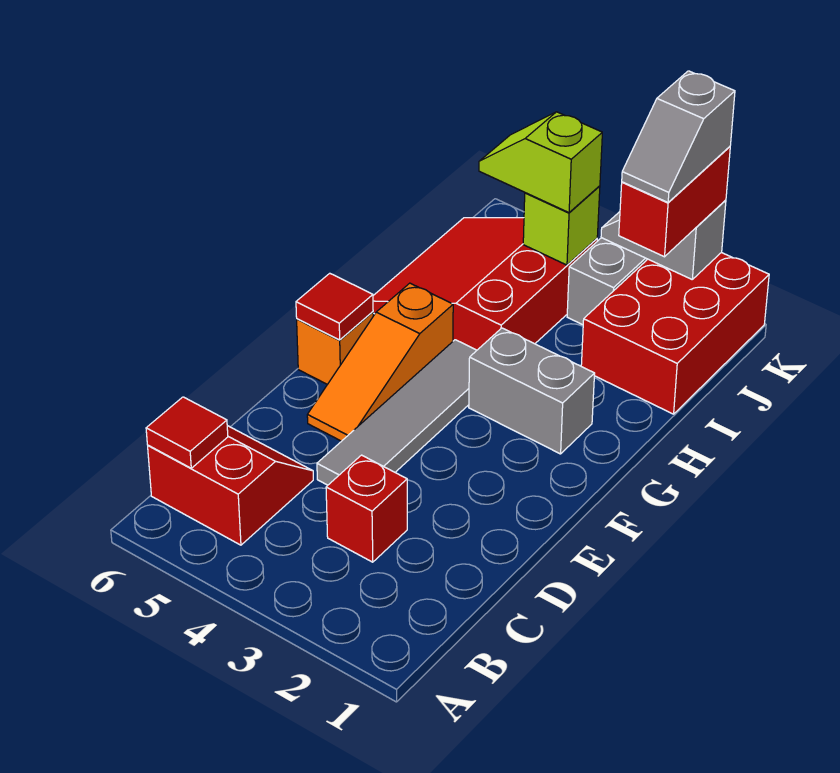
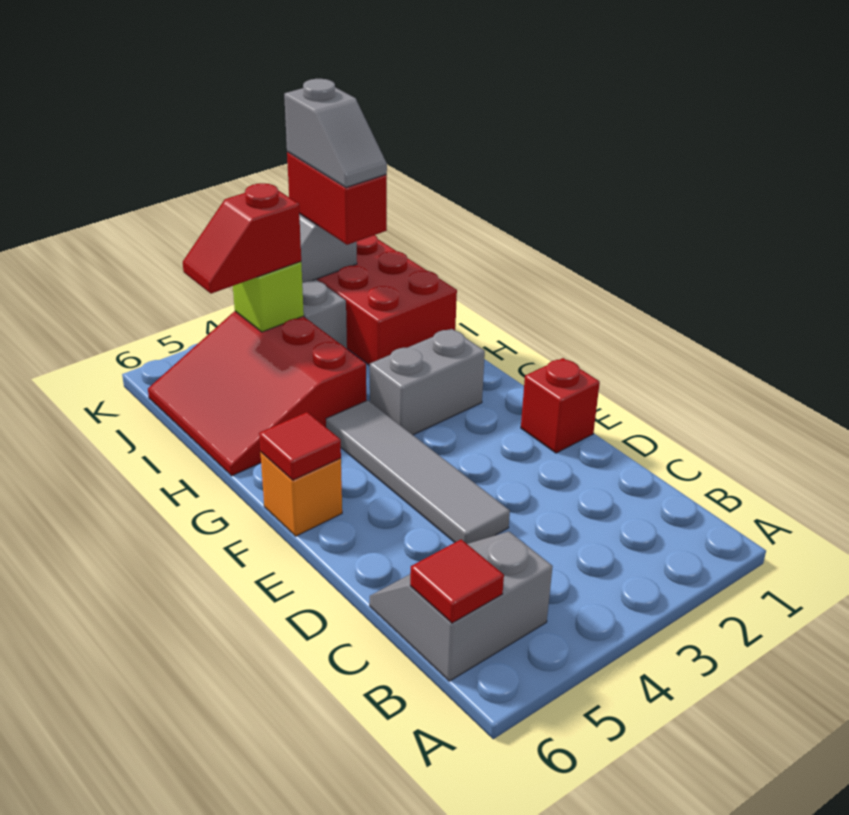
red 2x2 slope [148,426,313,545] -> grey 2x2 slope [370,531,553,681]
red 1x1 brick [326,455,407,562] -> red 1x1 brick moved to [521,358,600,453]
orange 1x3 slope [307,283,453,441] -> none
lime 1x2 slope [479,112,602,213] -> red 1x2 slope [183,183,301,294]

